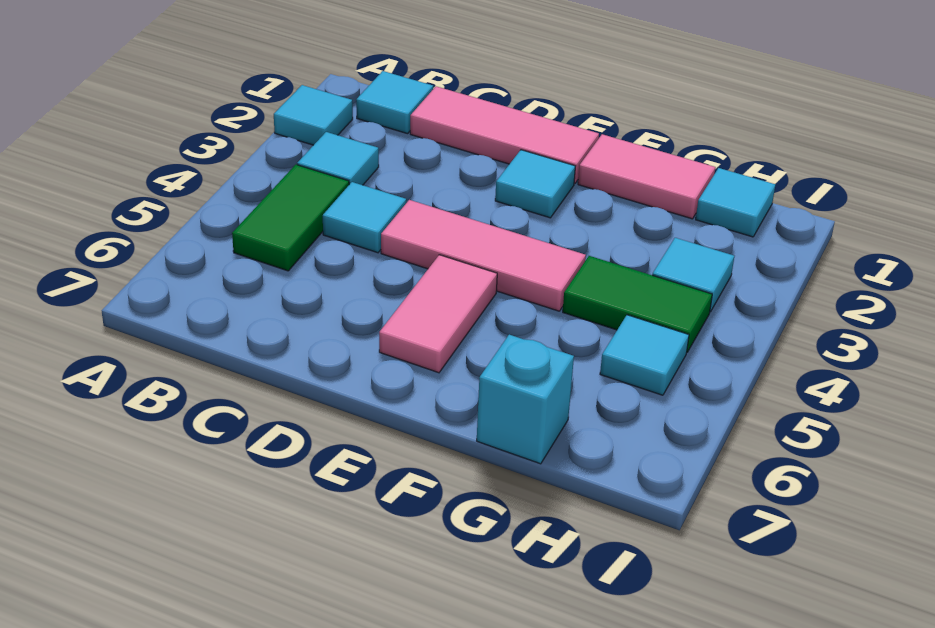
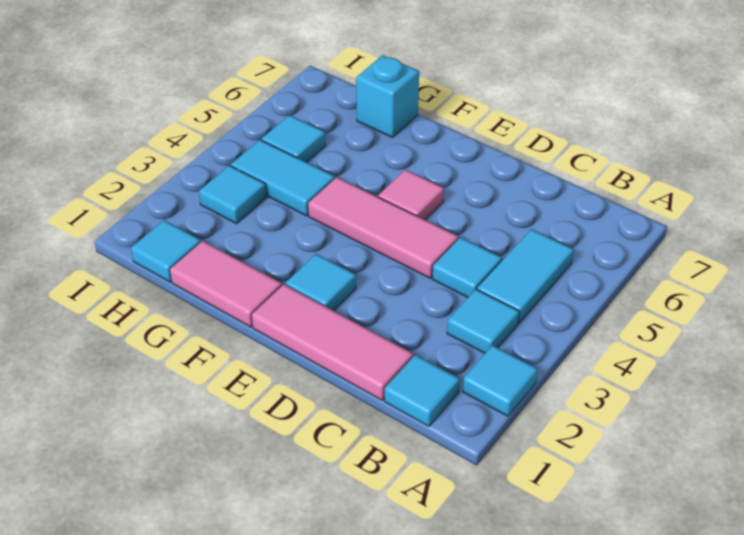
green 1x2 tile [232,165,349,271] -> cyan 1x2 tile [477,229,574,323]
pink 1x2 tile [379,255,497,373] -> pink 1x1 tile [378,170,444,220]
green 1x2 tile [563,256,712,352] -> cyan 1x2 tile [231,140,335,216]

